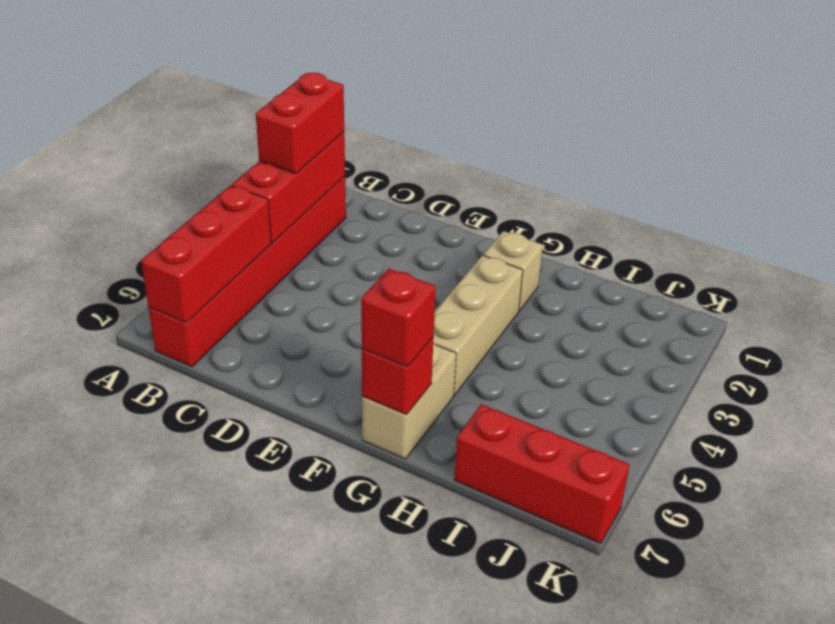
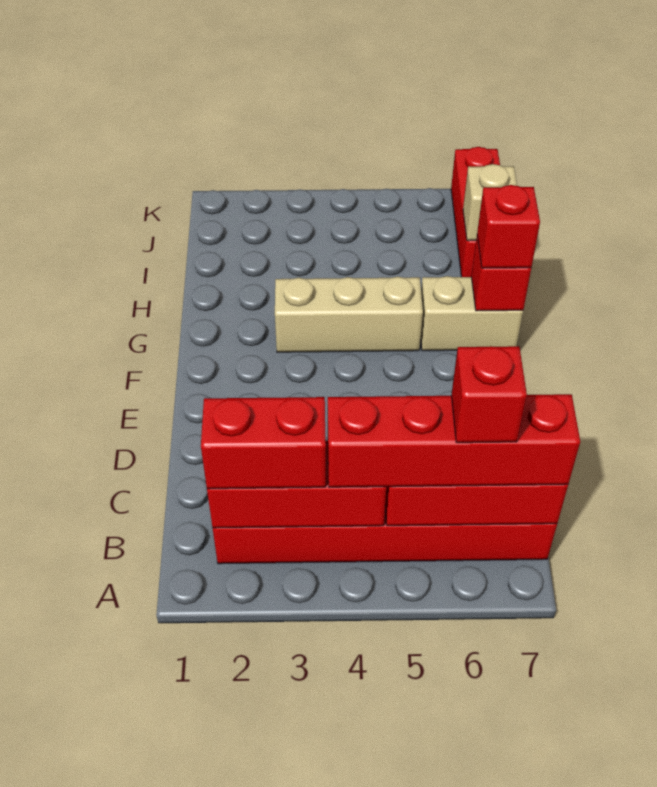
none -> red 1x4 brick [328,394,580,487]
none -> red 1x1 brick [451,346,527,443]
tan 1x1 brick [483,231,543,311] -> tan 1x1 brick moved to [463,164,517,241]

